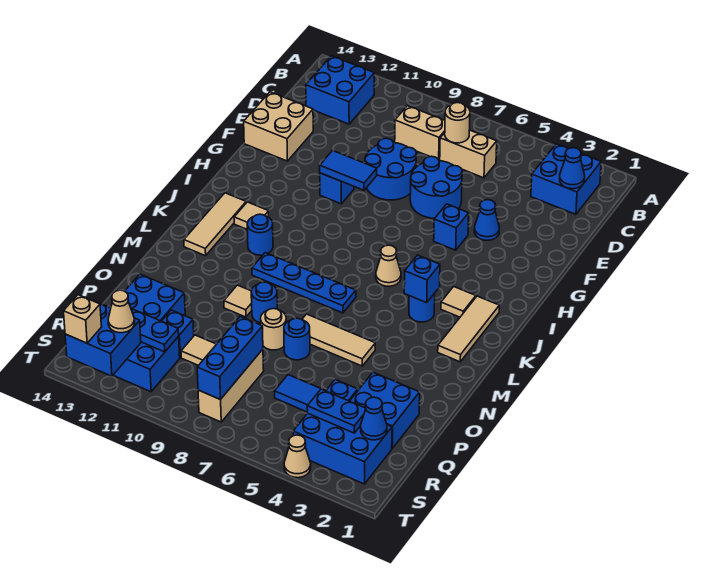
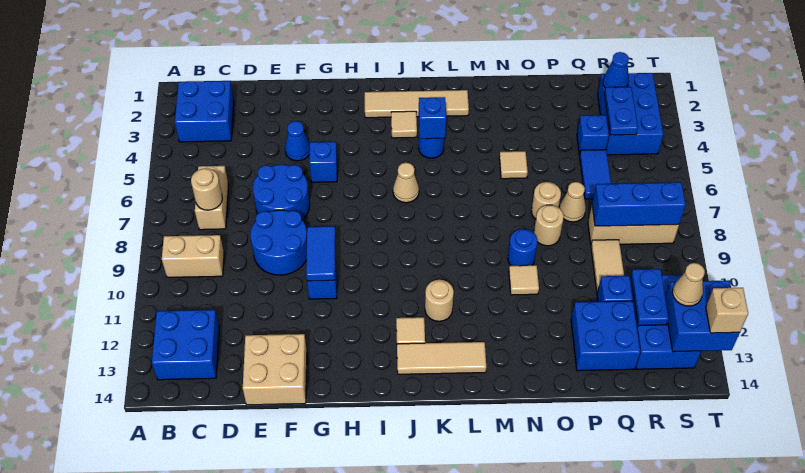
blue 1x1 cone [560,148,585,189] -> none
tan 1x2 brick [395,106,445,159] -> tan 1x2 brick turned to [162,235,224,277]
tan 1x3 tile [438,296,499,362] -> tan 1x4 tile [365,90,469,118]
blue 1x1 round brick [247,214,273,255] -> tan 1x1 round brick [425,280,454,321]
blue 1x4 plate [252,253,356,313] -> none
tan 1x3 tile [302,314,375,366] -> tan 1x1 tile [499,151,528,179]
blue 1x1 round brick [284,318,310,360] -> tan 1x1 round brick [531,182,561,219]
blue 2x2 brick [350,372,420,448] -> none
tan 1x1 cone [284,435,311,478] -> tan 1x1 cone moved to [559,182,586,222]

